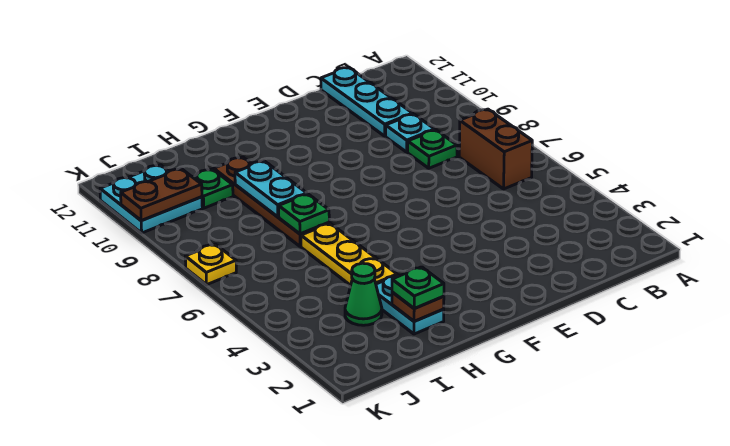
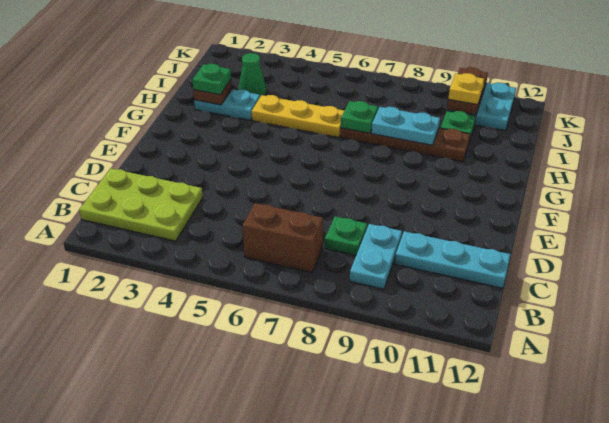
none -> lime 2x3 plate [79,168,203,241]
cyan 1x1 plate [386,114,435,152] -> cyan 1x2 plate [350,224,402,289]
yellow 1x1 plate [185,244,236,285] -> yellow 1x1 plate moved to [448,73,484,105]

